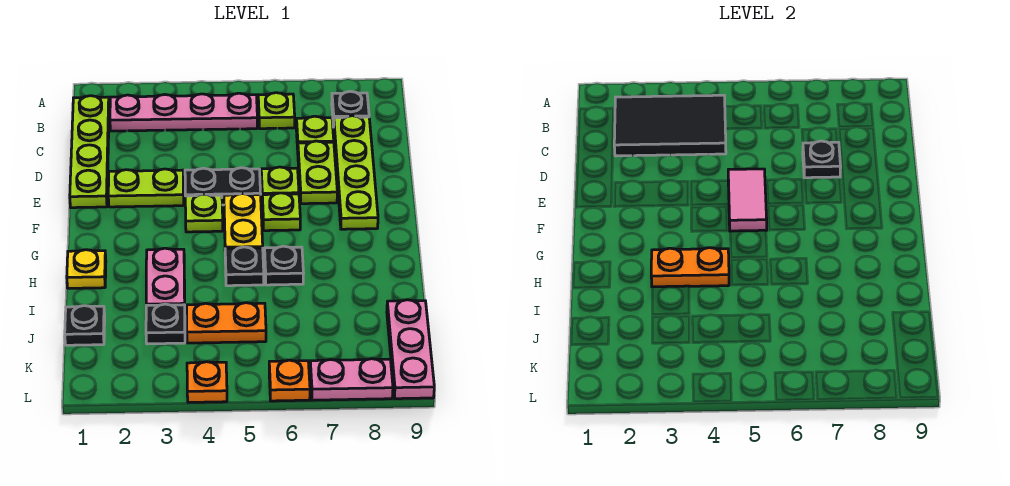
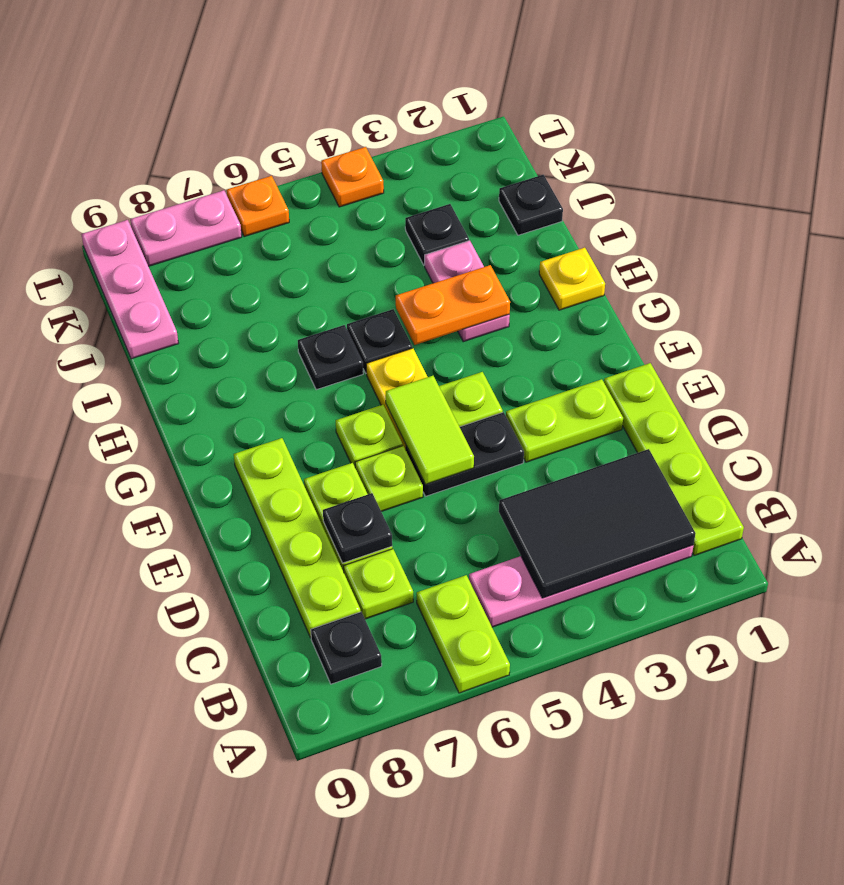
lime 1x1 plate [258,93,295,129] -> lime 1x2 plate [417,575,510,693]
pink 1x2 tile [728,169,767,231] -> lime 1x2 tile [386,376,474,484]
orange 1x2 plate [187,303,266,343] -> none

